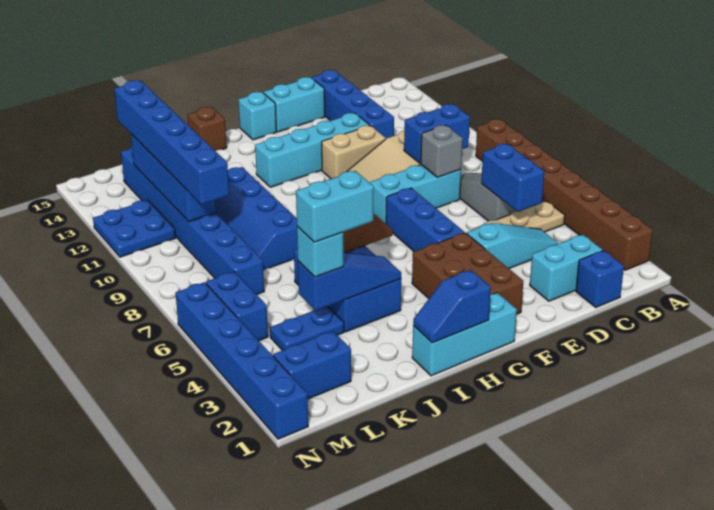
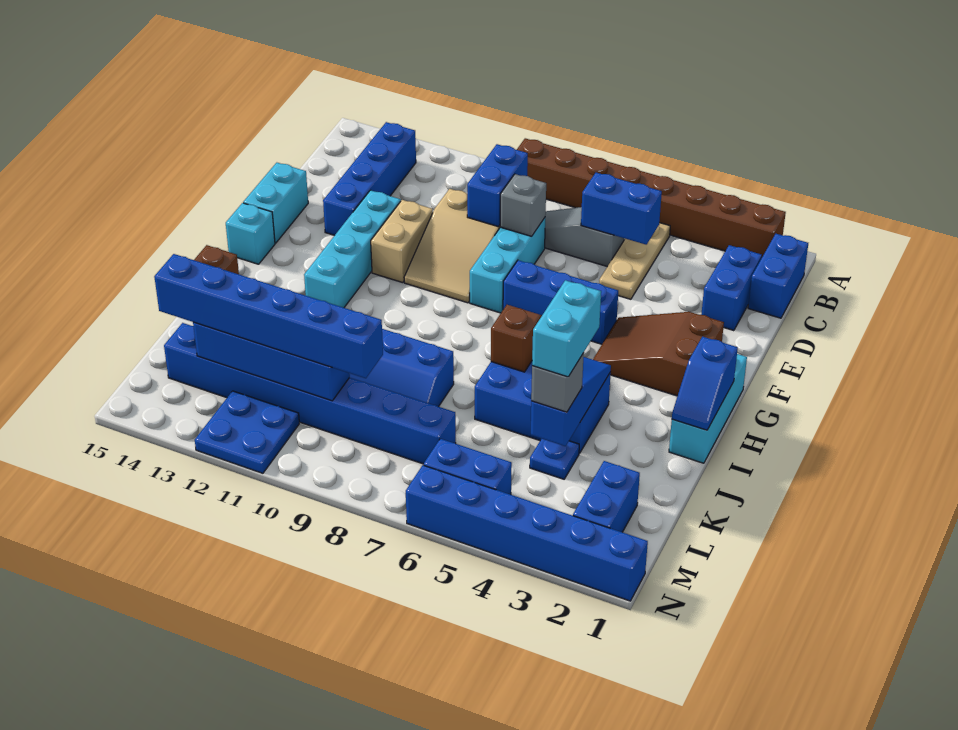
blue 1x1 brick [576,250,624,307] -> blue 1x2 brick [748,234,808,318]
cyan 1x2 brick [530,235,603,301] -> blue 1x2 brick [701,245,762,331]
cyan 1x3 slope [467,223,559,269] -> none
blue 1x4 brick [312,70,394,139] -> blue 1x4 brick turned to [323,122,416,235]
brown 2x3 brick [412,233,523,315] -> brown 2x3 slope [593,312,724,396]
blue 1x2 plate [270,306,344,350] -> blue 1x1 plate [530,439,579,479]
cyan 1x1 brick [297,227,344,277] -> grey 1x1 brick [531,353,584,412]

